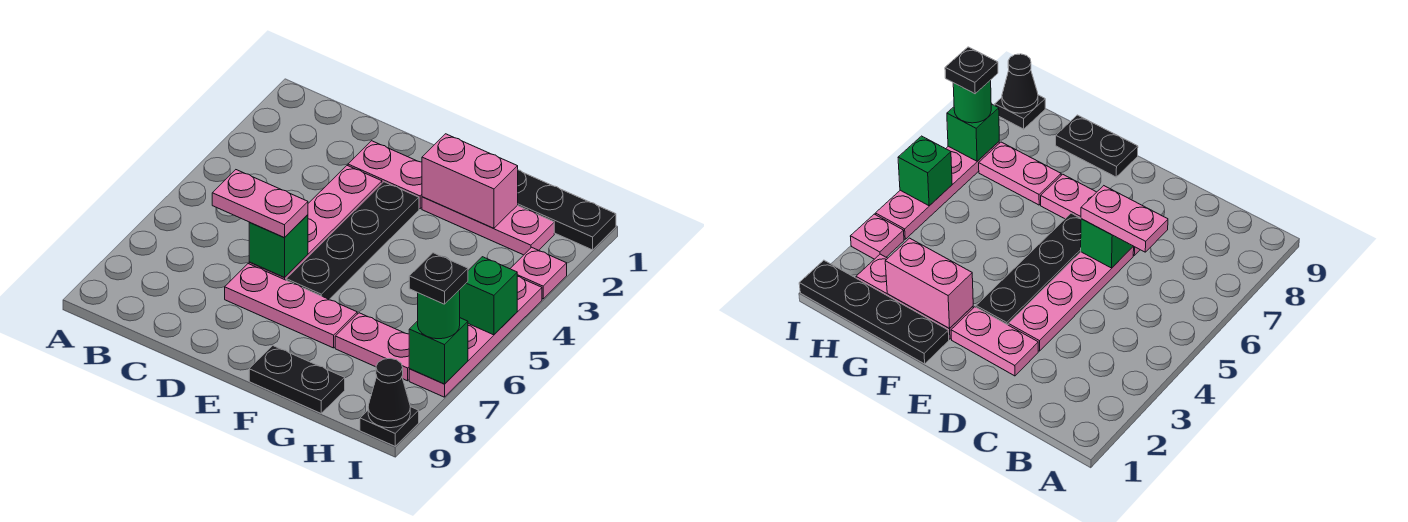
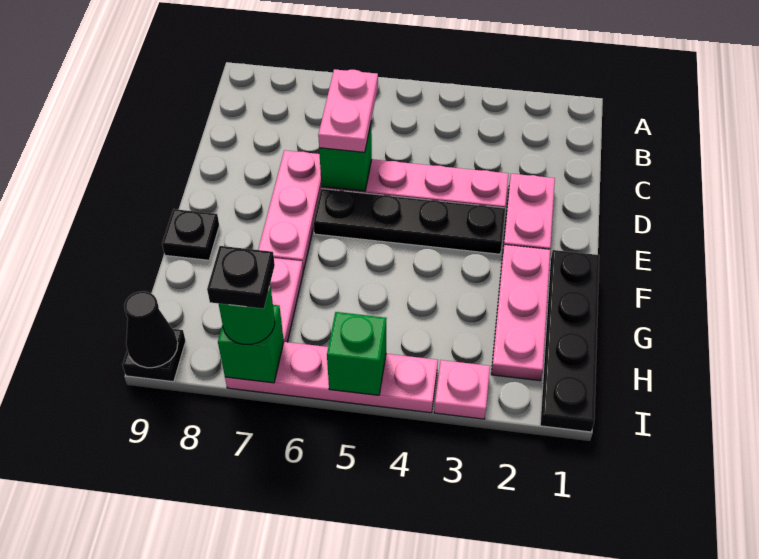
pink 1x2 brick [422,134,518,228] -> none
black 1x2 plate [249,346,345,413] -> black 1x1 plate [162,209,219,260]

